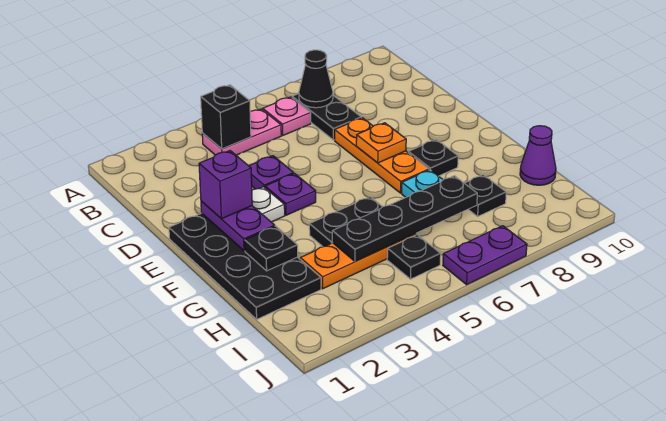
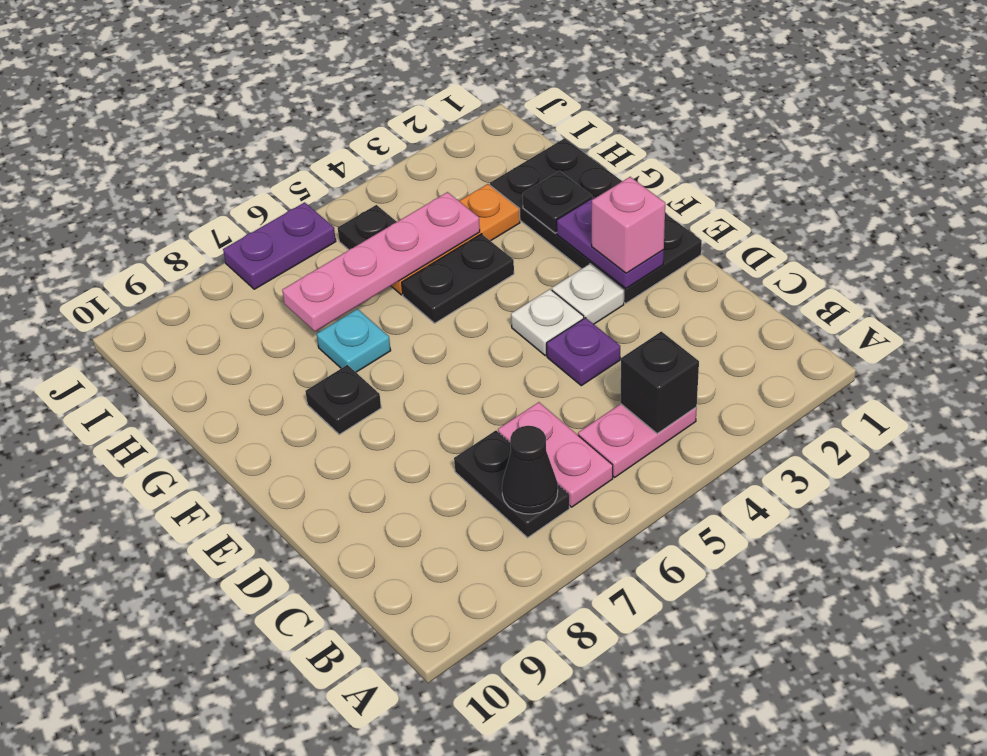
pink 1x1 plate [263,97,311,135] -> pink 1x2 plate [498,402,613,507]
orange 1x3 plate [335,118,429,193] -> none
purple 1x1 brick [199,151,252,219] -> pink 1x1 brick [592,177,665,273]
purple 1x1 plate [265,174,316,215] -> white 1x1 plate [511,289,584,356]
orange 1x1 plate [356,123,406,163] -> none
black 1x4 plate [332,176,477,261] -> pink 1x4 plate [282,192,480,331]
black 1x1 plate [465,175,506,216] -> none
purple 1x1 cone [520,126,556,185] -> none

